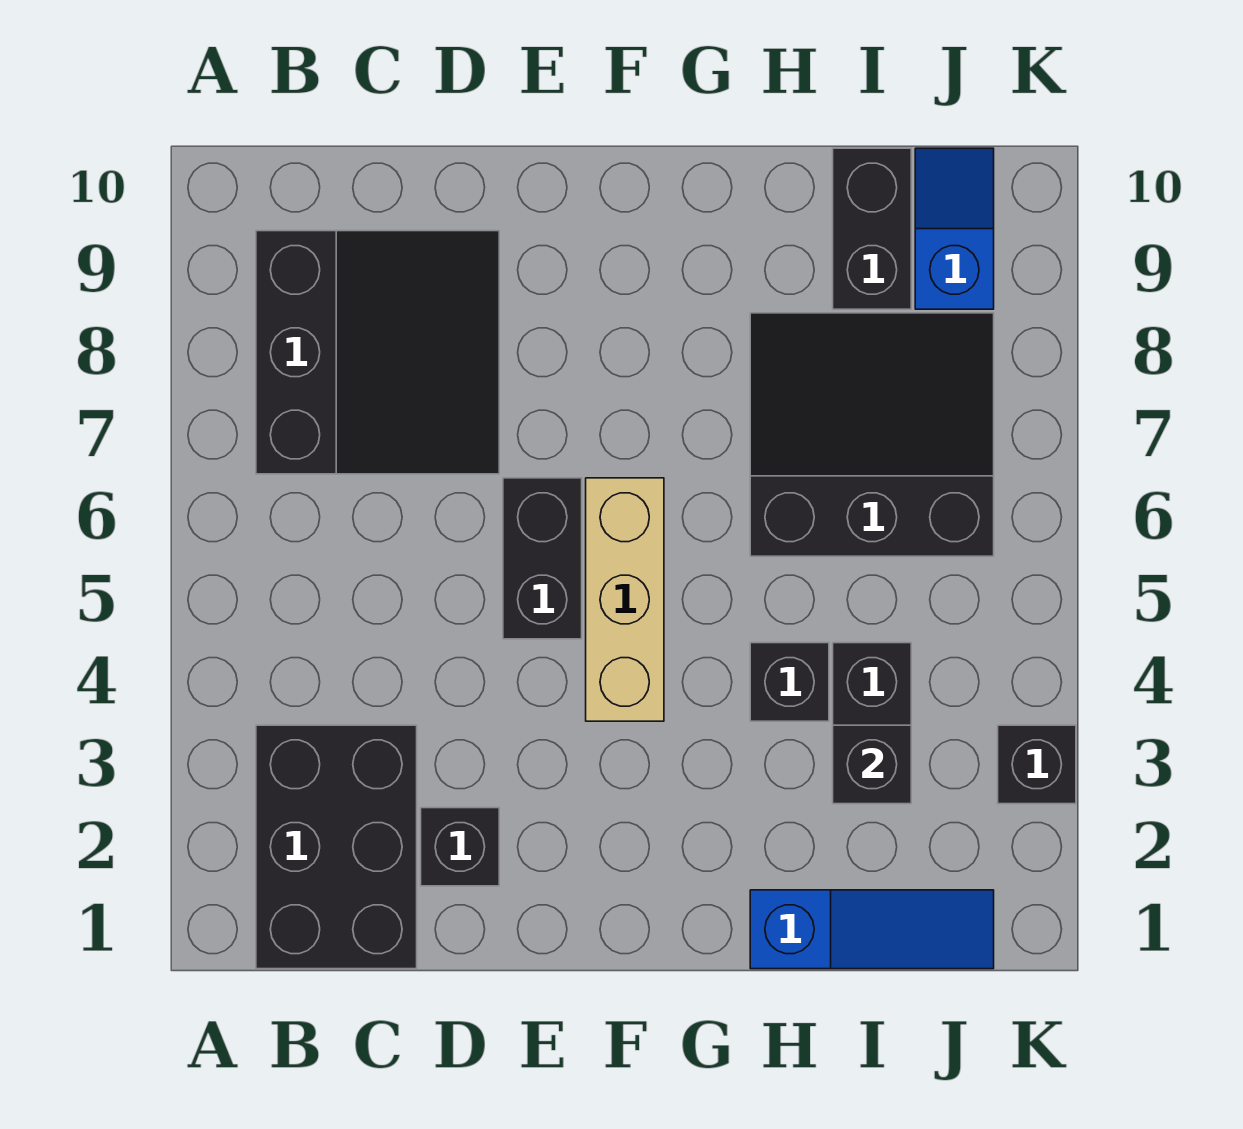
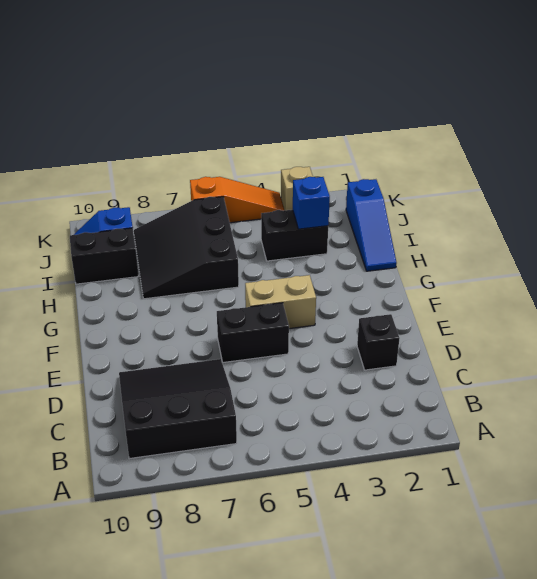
black 2x3 brick [256,725,417,969] -> none
tan 1x3 brick [586,478,664,721] -> tan 1x2 brick [245,275,316,329]
blue 1x3 slope [750,890,994,969] -> blue 1x3 slope turned to [346,179,397,271]
black 1x1 brick [750,643,829,721] -> none
black 1x1 brick [833,725,911,804] -> blue 1x1 brick [293,177,330,229]
black 1x1 brick [998,725,1076,804] -> tan 1x1 brick [281,167,313,210]
none -> orange 1x3 slope [190,177,284,223]

